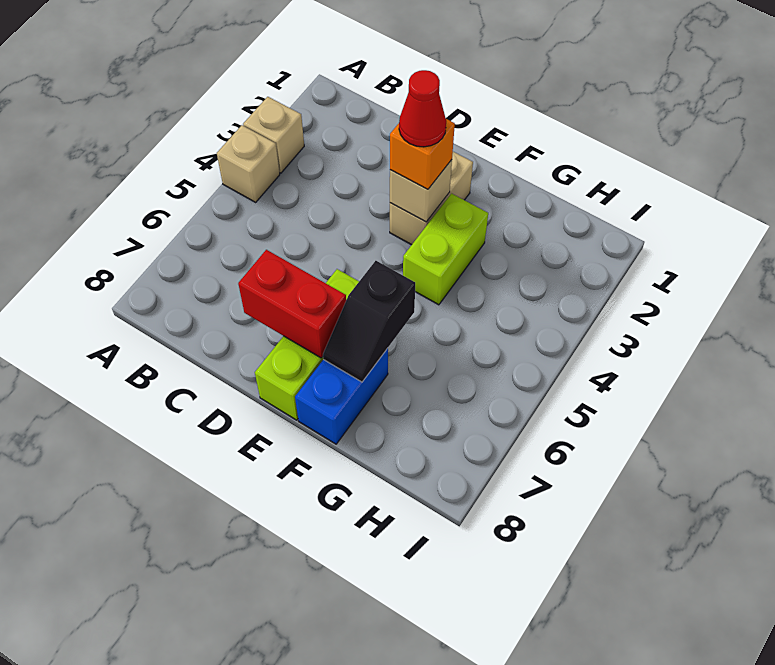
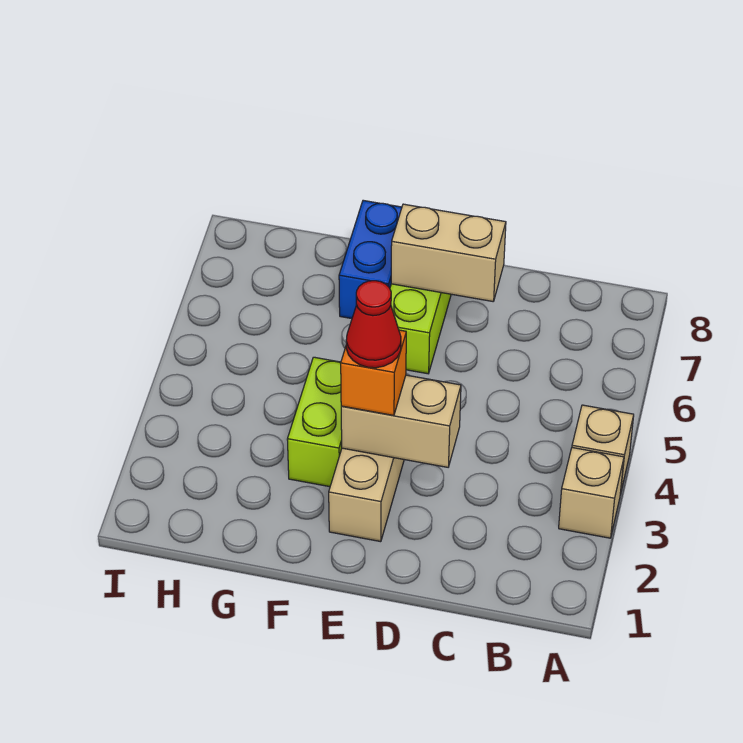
red 1x2 brick [238,250,346,358] -> tan 1x2 brick [391,204,506,301]
tan 1x1 brick [390,160,452,222] -> tan 1x2 brick [341,375,461,467]
black 1x2 slope [323,261,415,382] -> none

